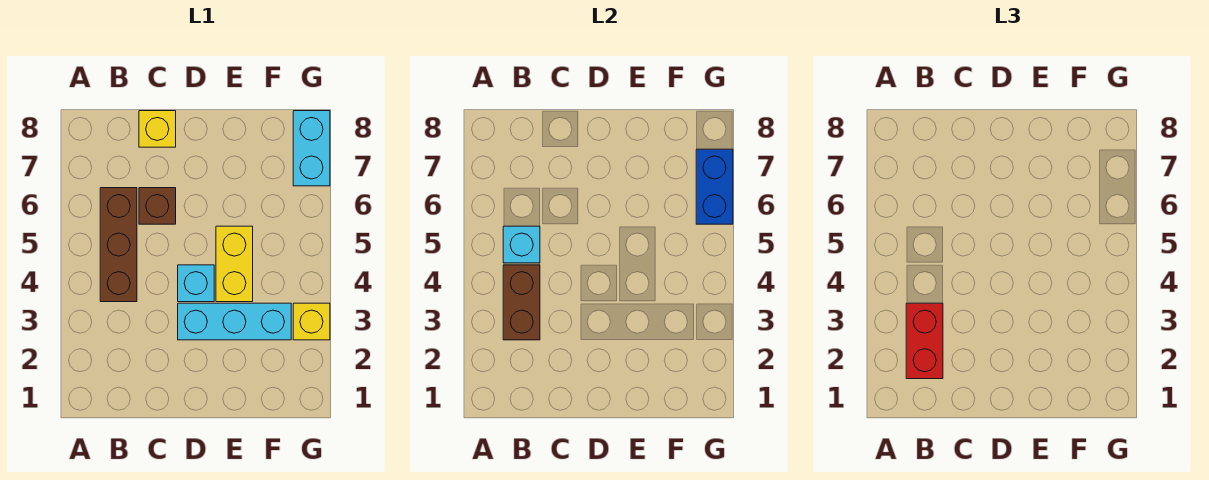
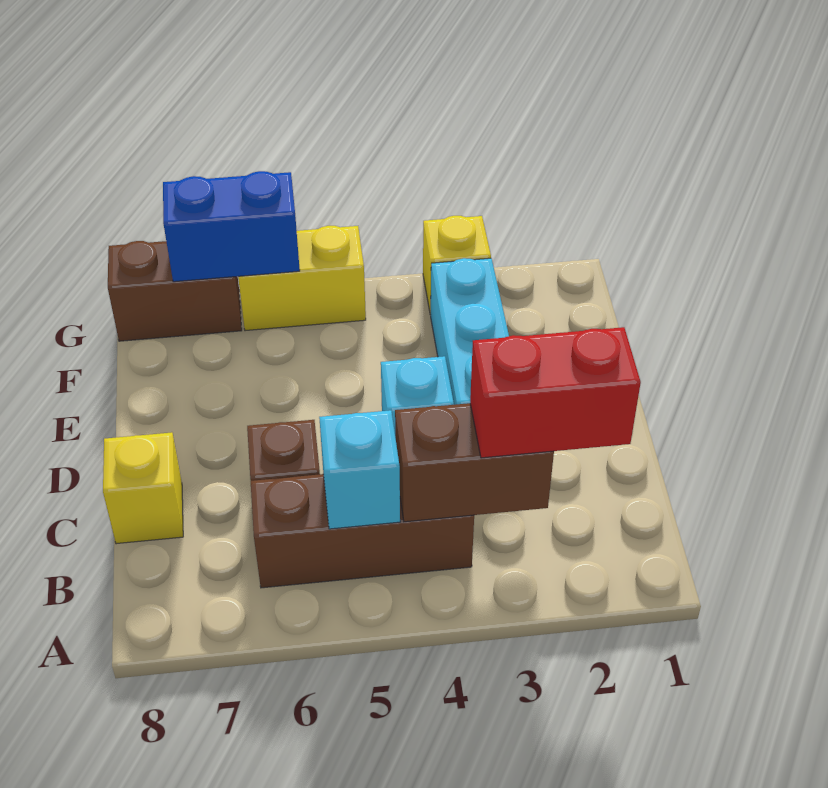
yellow 1x2 brick [216,226,253,302] -> yellow 1x2 brick moved to [238,226,366,331]
cyan 1x2 brick [293,111,330,186] -> brown 1x2 brick [108,241,242,341]

